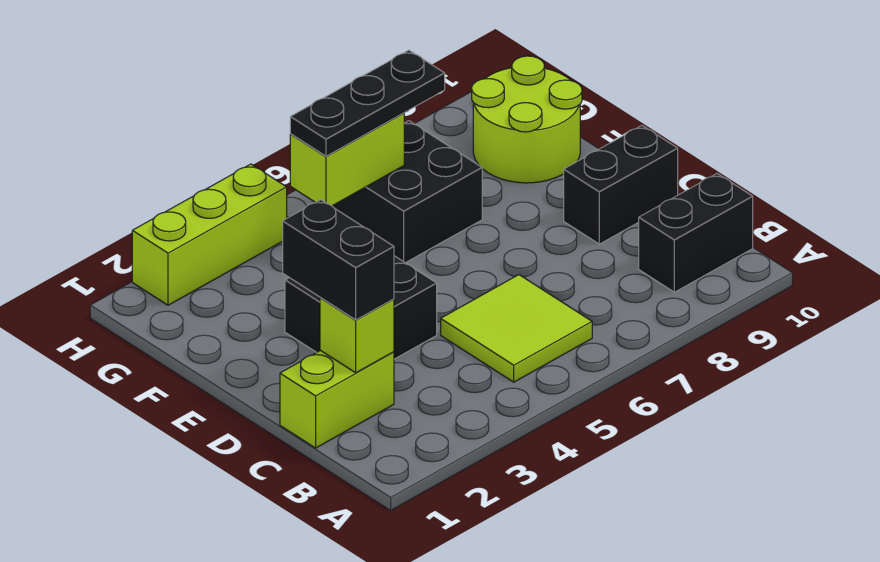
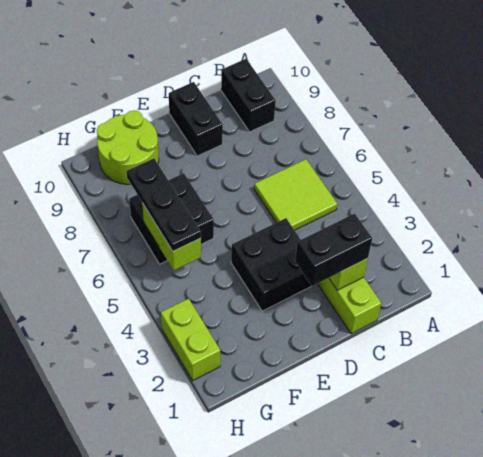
lime 1x3 brick [132,164,287,305] -> lime 1x2 brick [161,299,221,381]

